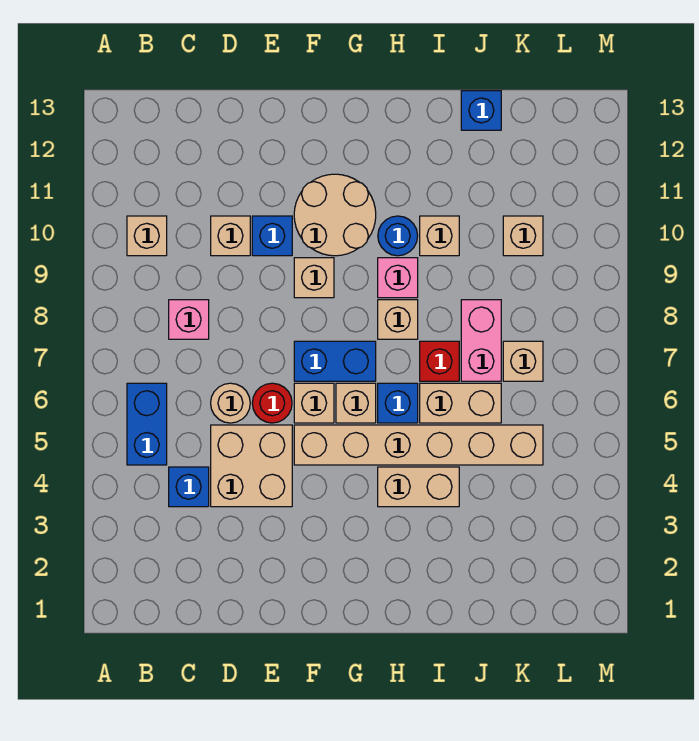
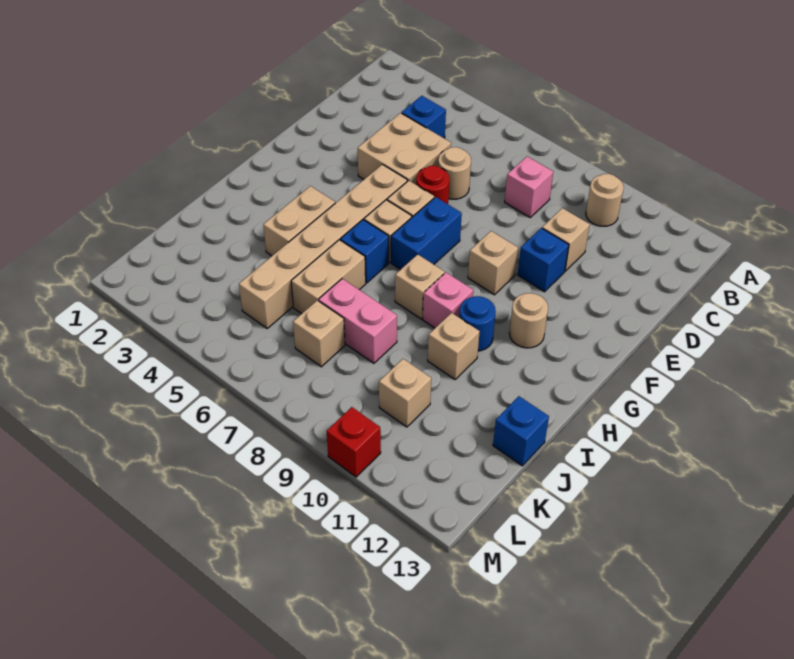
blue 1x2 brick [127,383,167,465] -> none
tan 1x1 brick [127,216,167,256] -> tan 1x1 round brick [586,174,624,226]
tan 2x2 round brick [294,174,376,256] -> tan 1x1 round brick [510,293,548,348]
red 1x1 brick [420,341,459,381] -> red 1x1 brick moved to [327,407,381,477]

